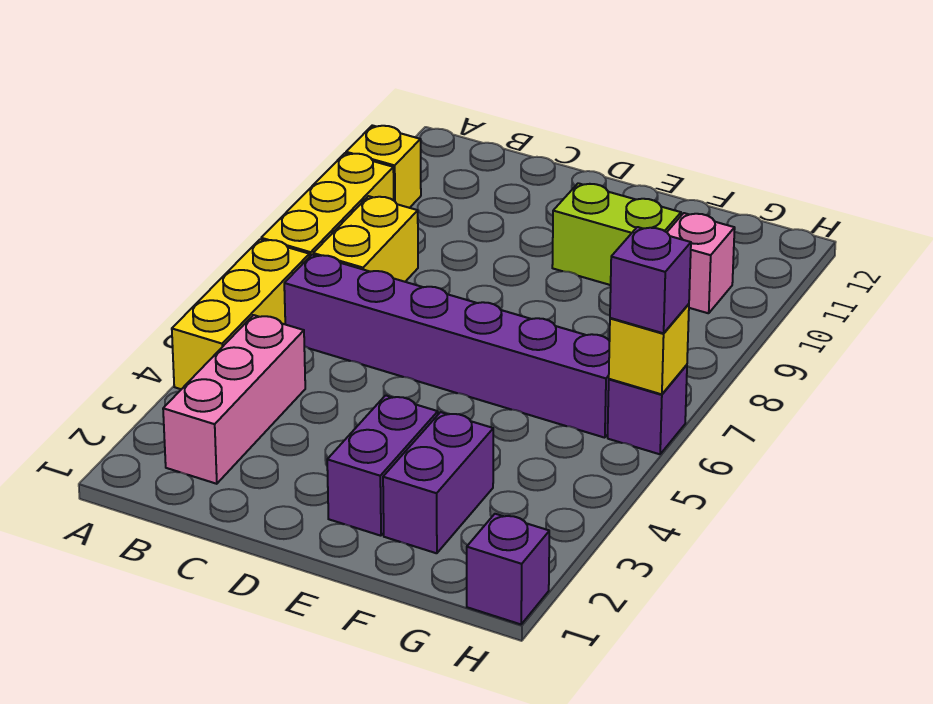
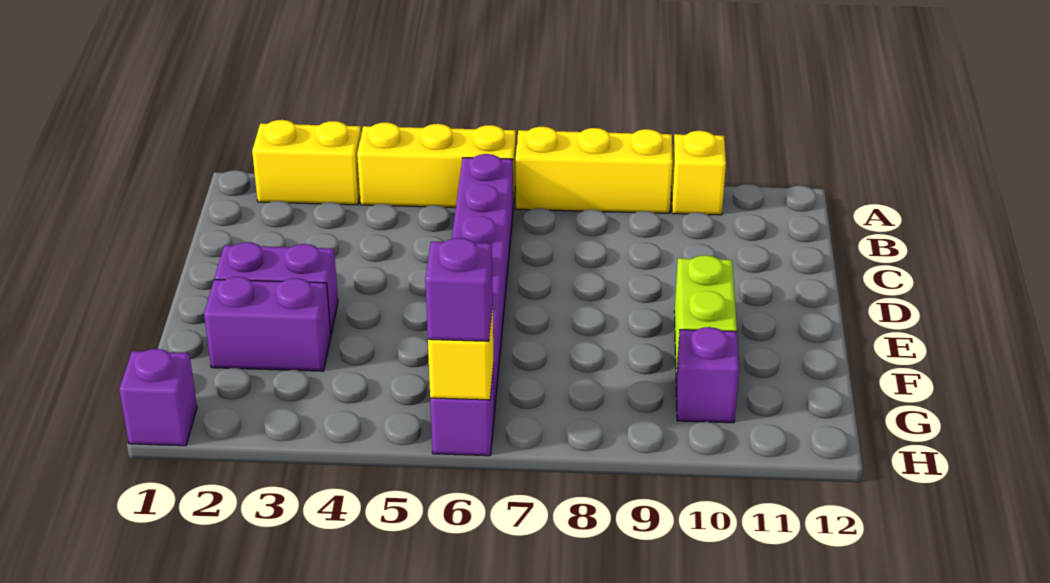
pink 1x3 brick [163,315,305,484] -> none
yellow 1x2 brick [313,196,418,282] -> yellow 1x2 brick moved to [252,120,361,205]
pink 1x1 brick [667,213,735,313] -> purple 1x1 brick [676,327,739,423]

